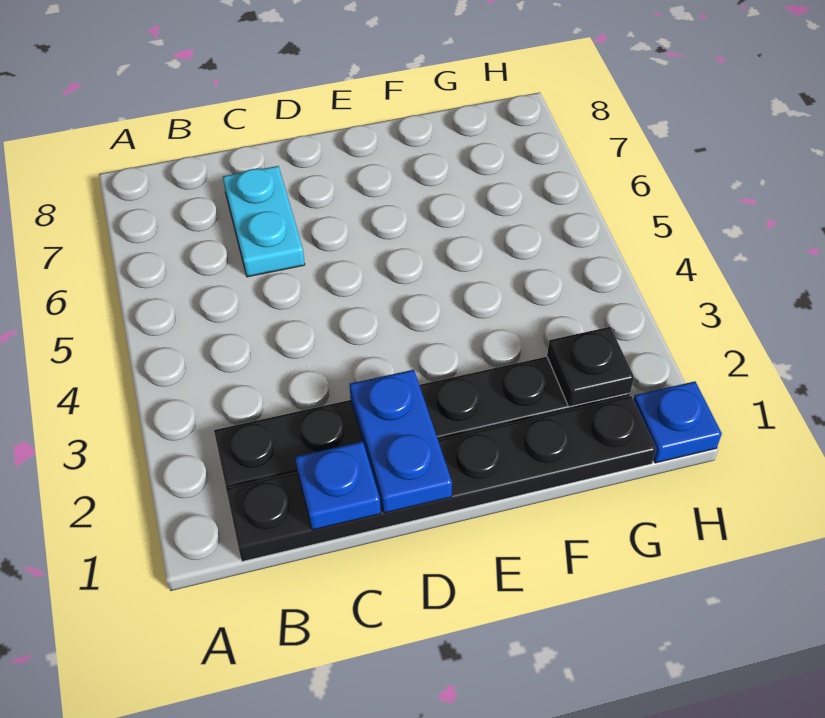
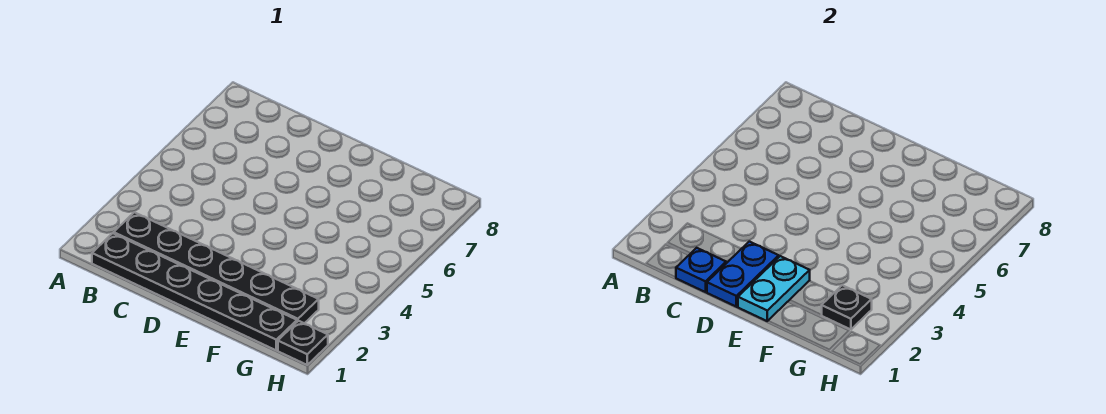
cyan 1x2 plate [223,166,305,277] -> cyan 1x2 plate moved to [738,256,810,321]
blue 1x1 plate [633,381,722,463] -> black 1x1 plate [278,321,328,365]

